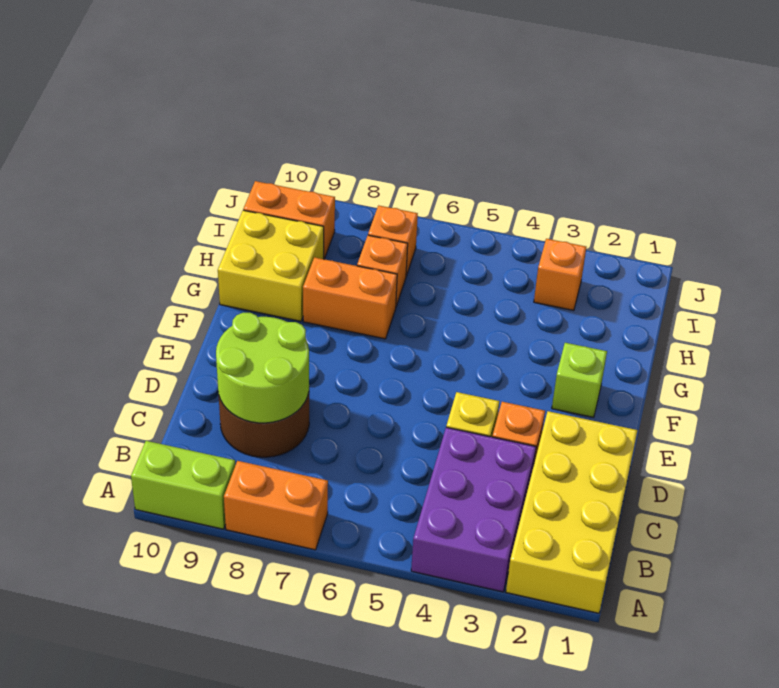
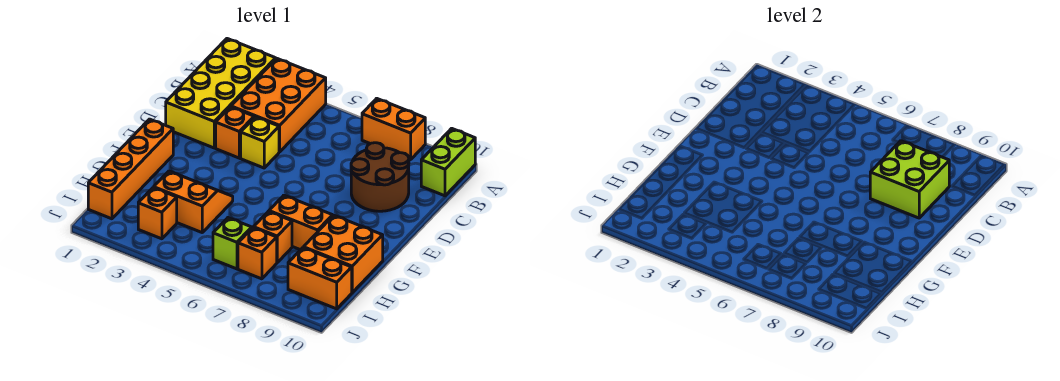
purple 2x3 brick [411,427,536,592] -> orange 2x3 brick [231,59,326,152]
lime 1x2 brick [131,441,235,529] -> lime 1x2 brick turned to [421,128,475,196]
lime 2x2 round brick [216,313,309,423] -> lime 2x2 brick [870,141,949,218]
none -> orange 1x4 brick [88,119,173,219]
lime 1x1 brick [552,343,607,417] -> lime 1x1 brick moved to [213,218,252,269]
none -> orange 2x2 slope [154,171,233,232]
yellow 2x2 brick [218,210,324,321] -> orange 2x2 brick [304,215,383,293]

